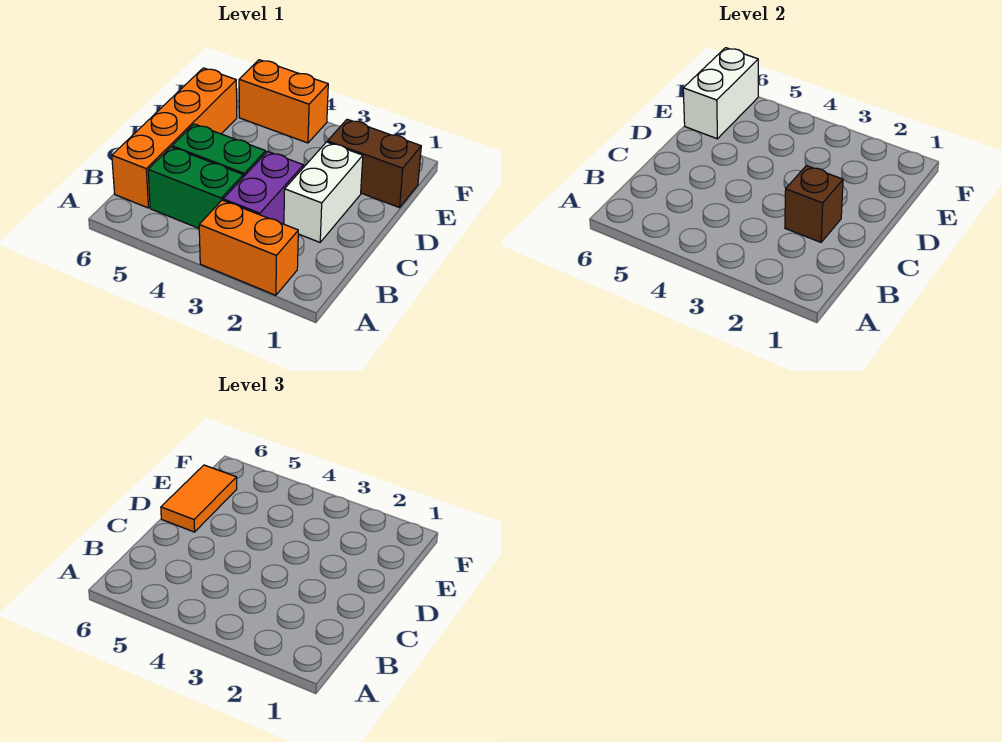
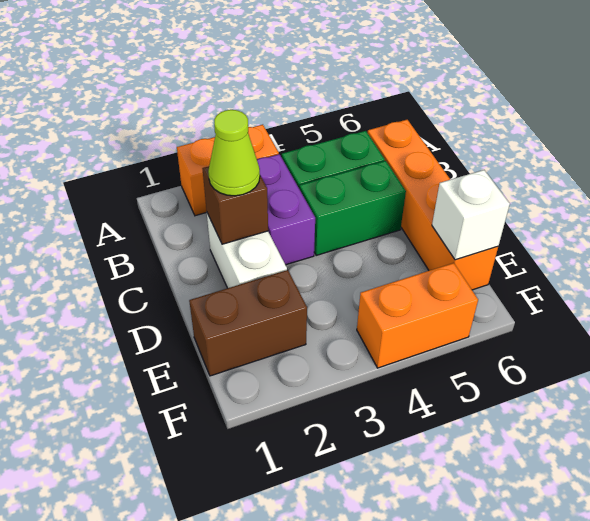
none -> lime 1x1 cone [208,110,260,196]
orange 1x2 tile [161,465,237,532] -> none
white 1x2 brick [683,48,758,139] -> white 1x1 brick [432,170,510,260]

